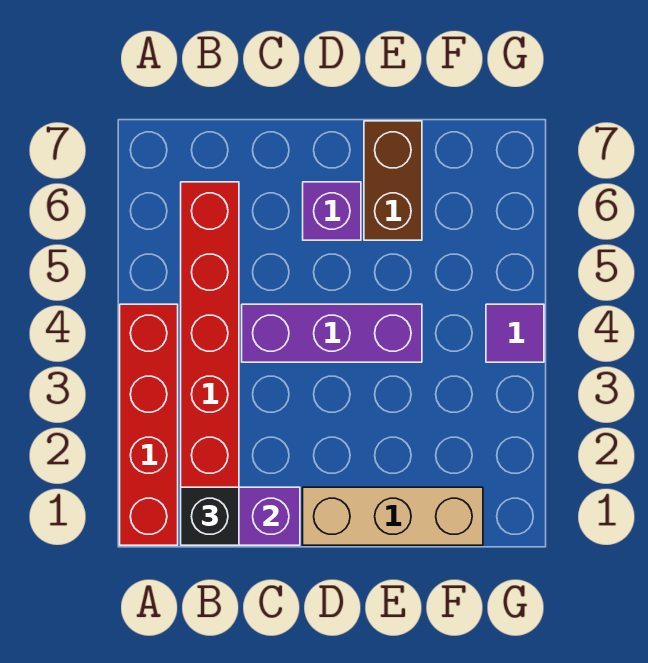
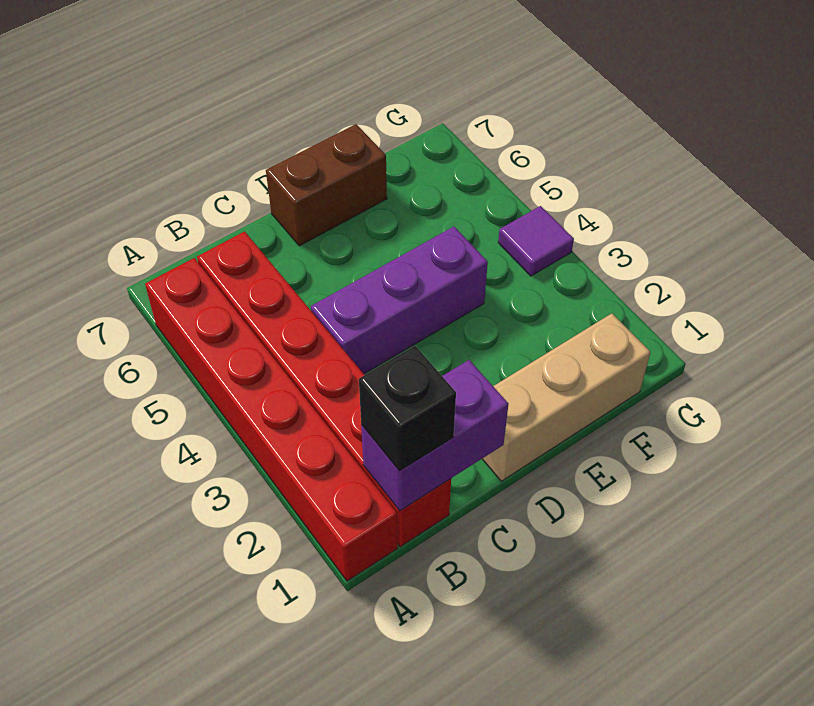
red 1x4 brick [120,304,178,545] -> red 1x6 brick [145,258,398,581]
purple 1x1 brick [303,182,361,240] -> none
brown 1x2 brick [364,121,422,240] -> brown 1x2 brick turned to [266,124,387,246]

